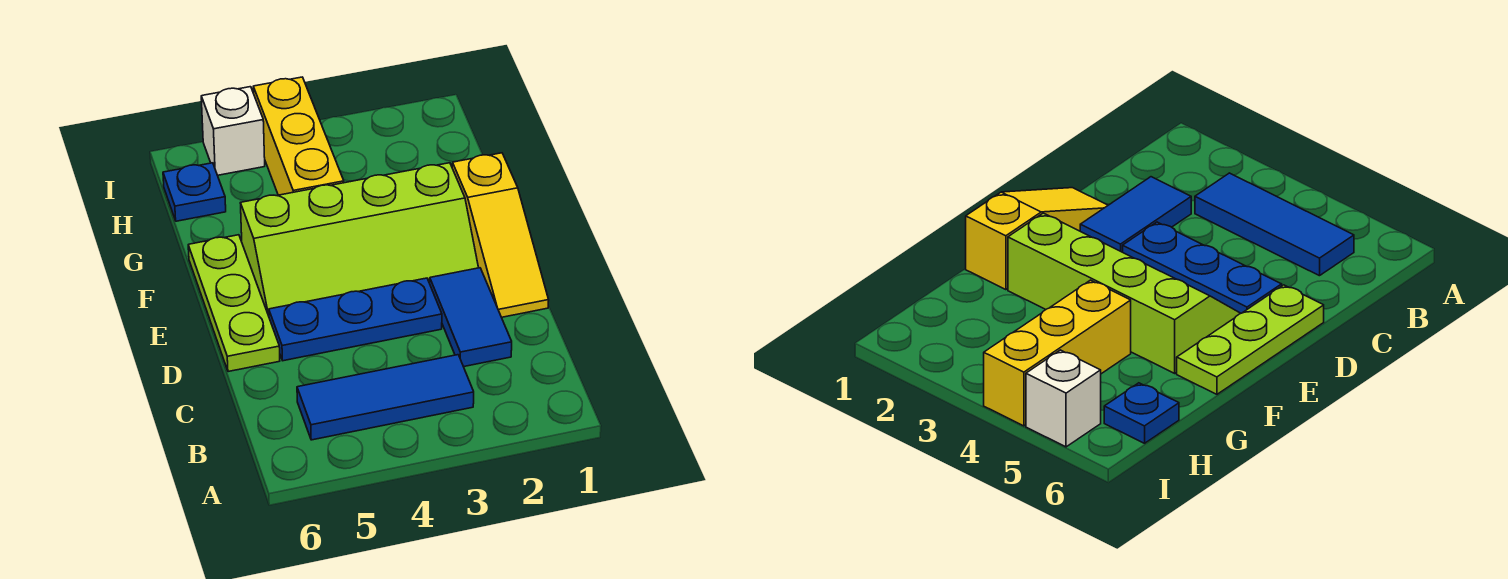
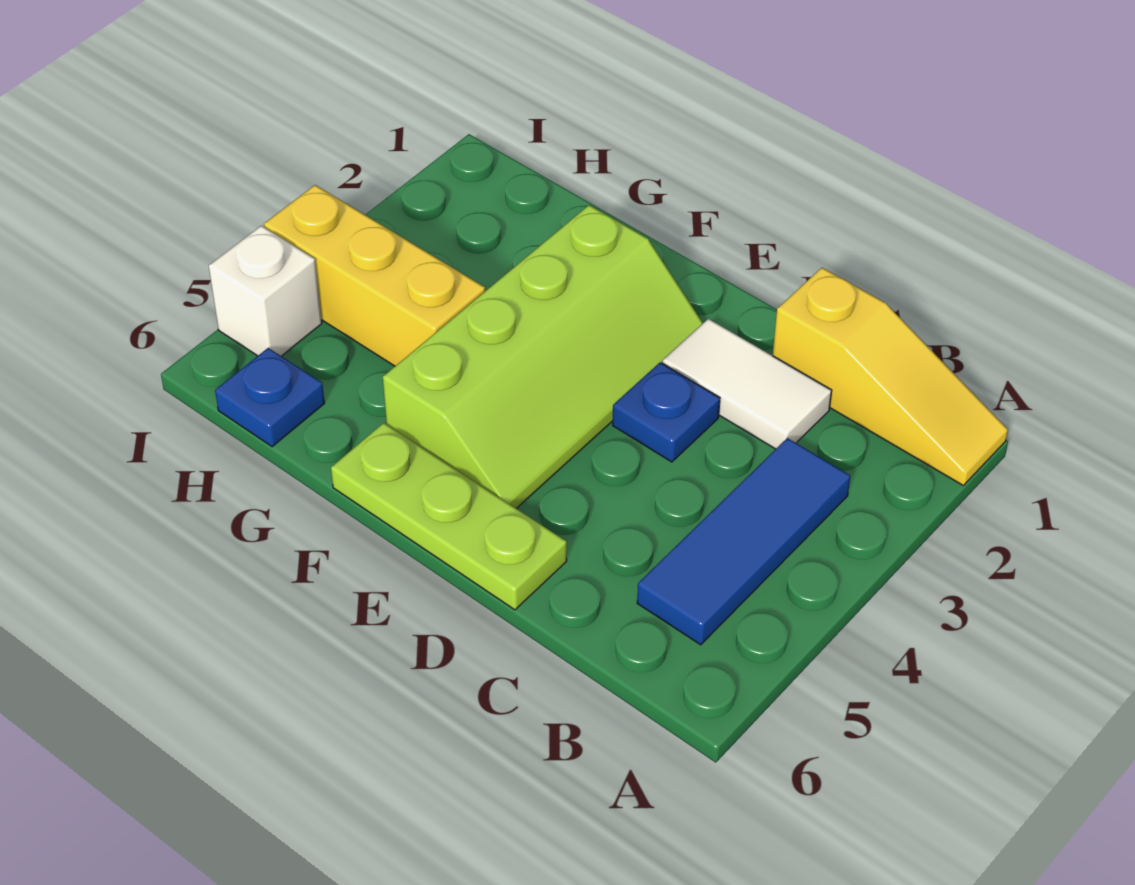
blue 1x2 tile [430,268,512,367] -> white 1x2 tile [662,319,832,449]
yellow 1x3 slope [452,153,549,317] -> yellow 1x3 slope moved to [773,268,1008,485]
blue 1x3 plate [269,278,442,361] -> blue 1x1 plate [613,362,720,462]

